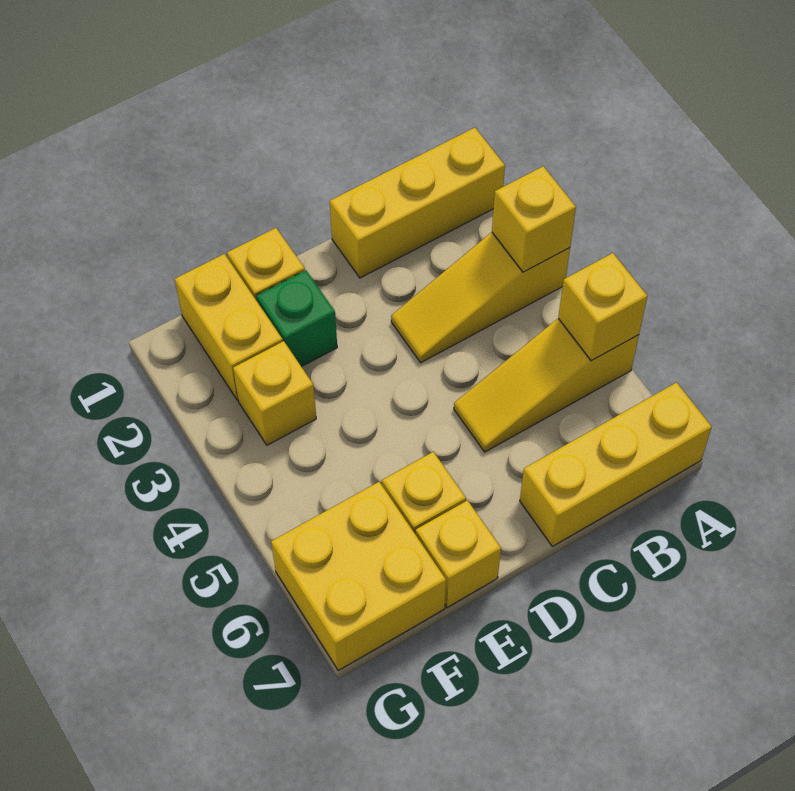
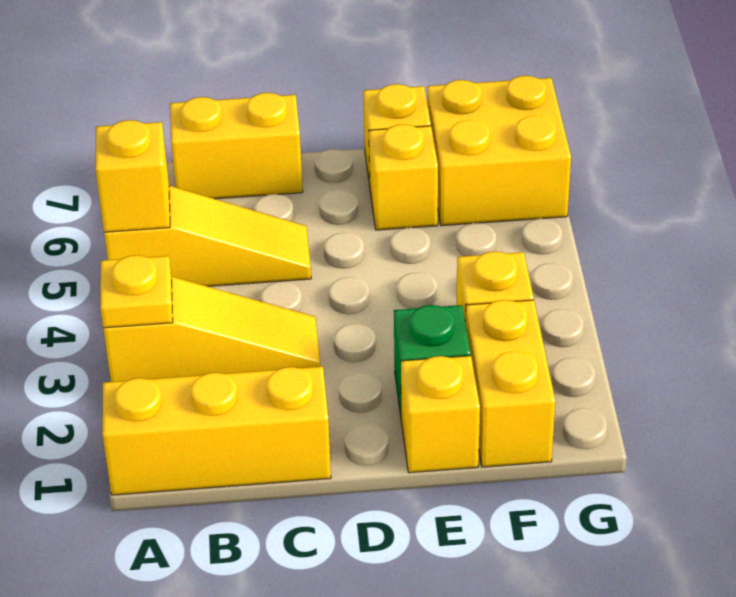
yellow 1x1 brick [492,166,576,272] -> yellow 1x1 plate [100,255,173,328]
yellow 1x3 brick [520,382,712,546] -> yellow 1x2 brick [170,93,303,199]

